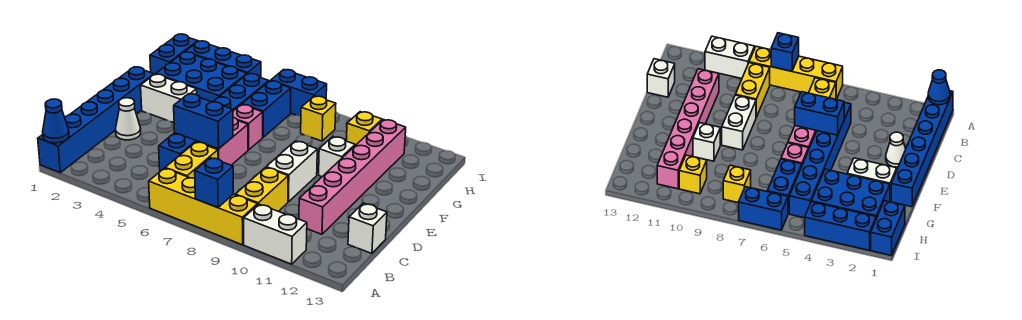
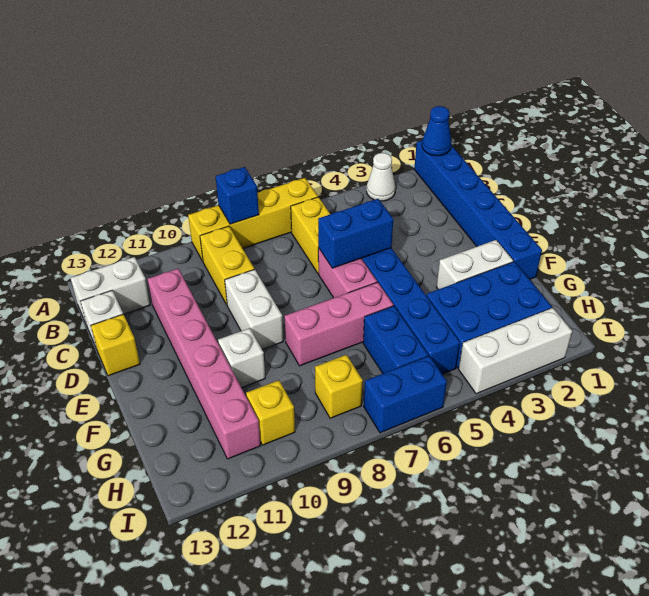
white 1x2 brick [244,204,307,264] -> white 1x2 brick moved to [71,257,150,323]
white 1x1 cone [115,98,141,140] -> white 1x1 cone moved to [367,153,395,201]
none -> yellow 1x1 brick [91,314,140,376]
pink 1x1 brick [233,105,263,150] -> pink 1x3 brick [284,282,393,366]
blue 1x2 brick [150,34,198,75] -> none
blue 1x3 brick [185,41,261,78] -> white 1x3 brick [459,308,572,394]

